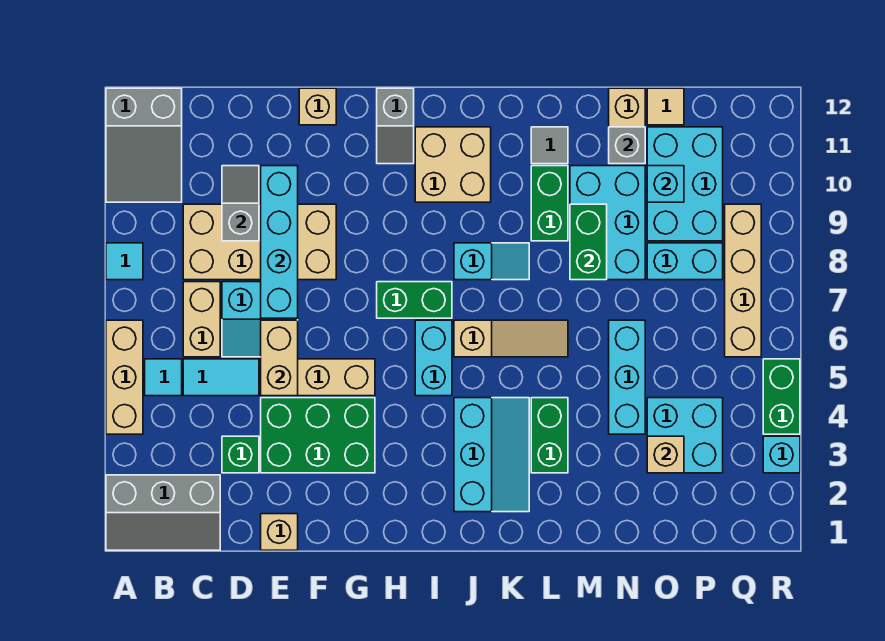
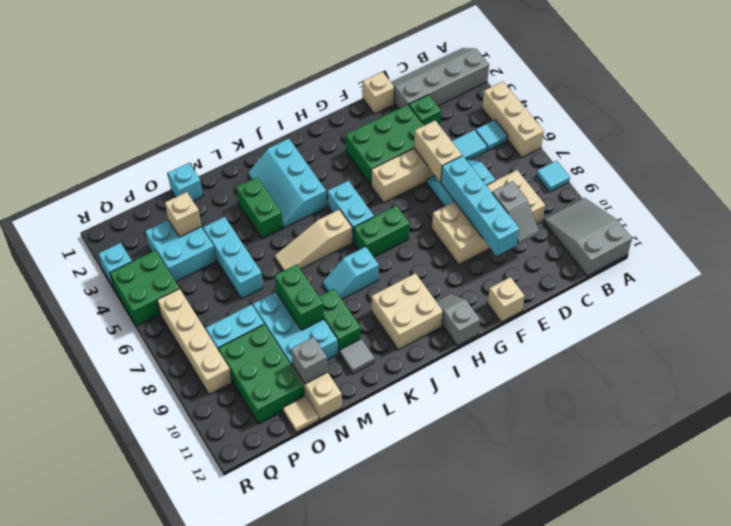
grey 2x3 slope [106,475,220,550] -> grey 2x4 slope [391,48,489,109]
tan 1x2 brick [183,282,220,357] -> none
cyan 2x3 brick [647,127,723,241] -> green 2x3 brick [218,324,305,424]
cyan 1x1 brick [647,166,684,202] -> cyan 1x1 brick moved to [168,163,203,201]
green 1x2 brick [763,359,800,434] -> green 2x2 brick [110,250,179,326]

